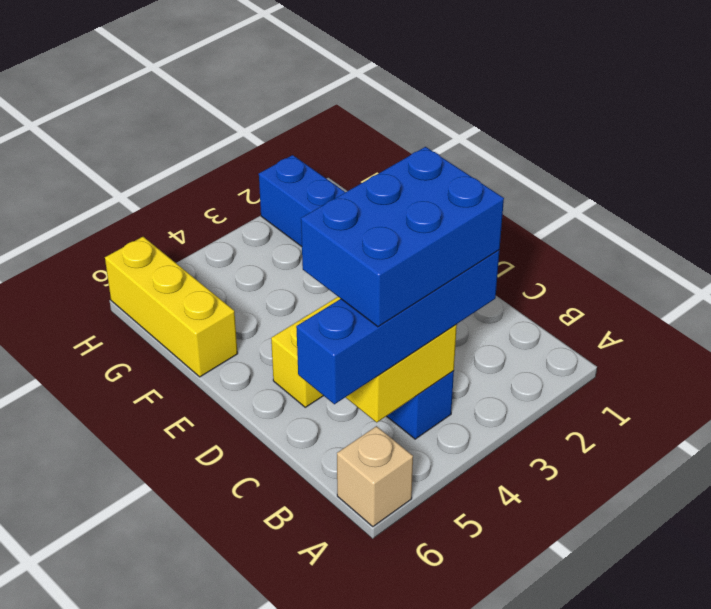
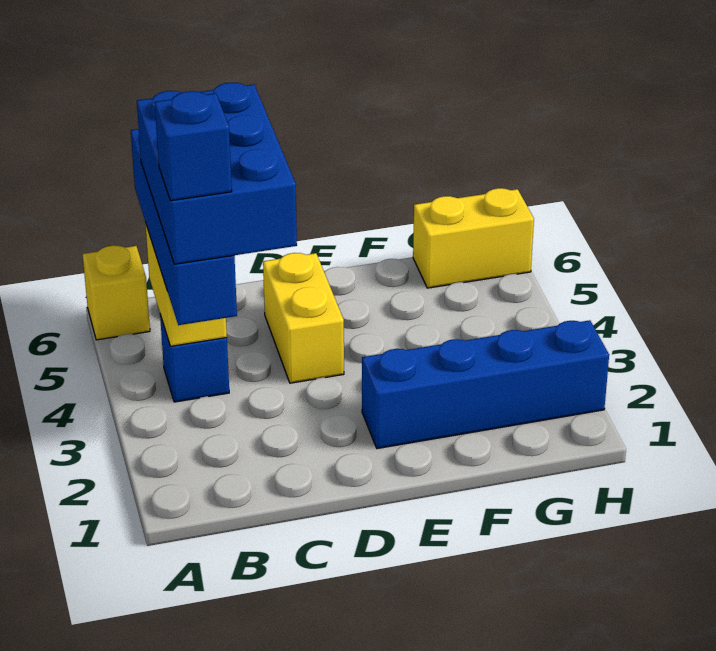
tan 1x1 brick [337,426,413,527] -> yellow 1x1 brick [83,245,150,340]
none -> blue 1x1 brick [155,91,232,201]
yellow 1x3 brick [105,237,238,377] -> yellow 1x2 brick [413,188,534,288]

